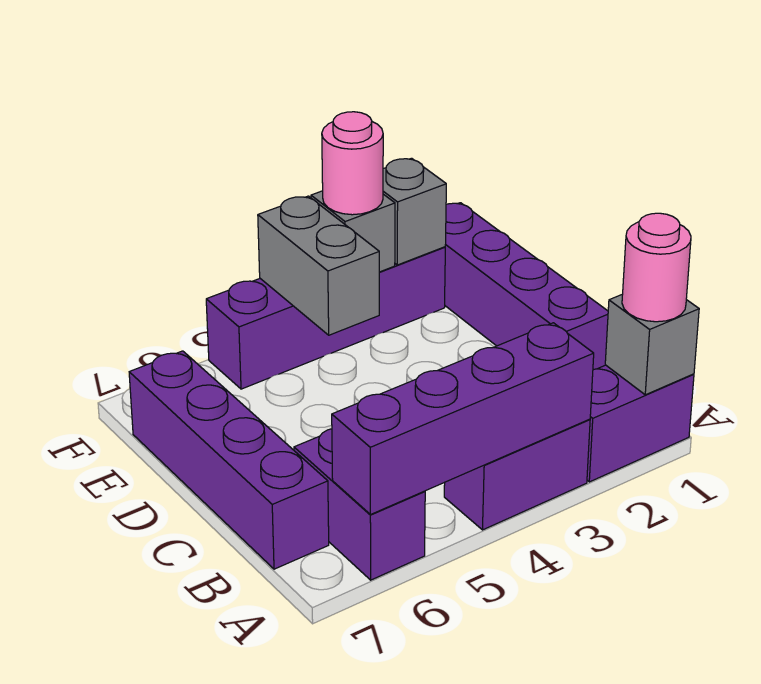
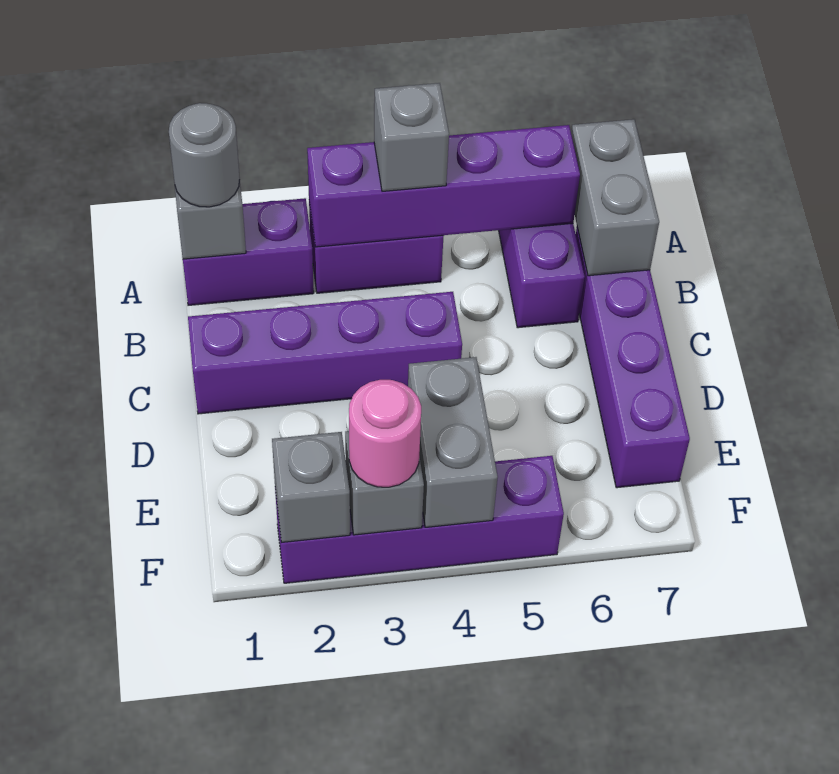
pink 1x1 round brick [622,213,691,322] -> grey 1x1 round brick [169,103,240,207]
none -> grey 1x1 brick [374,83,449,191]
none -> grey 1x2 brick [571,119,659,276]
purple 1x4 brick [445,203,608,369] -> purple 1x4 brick turned to [188,292,462,414]

